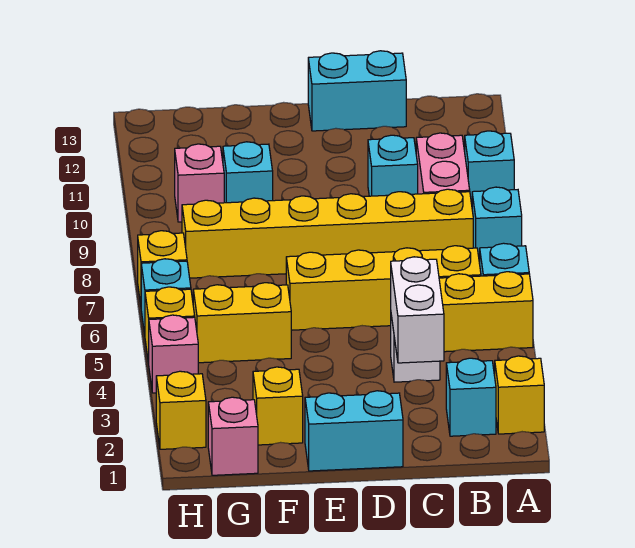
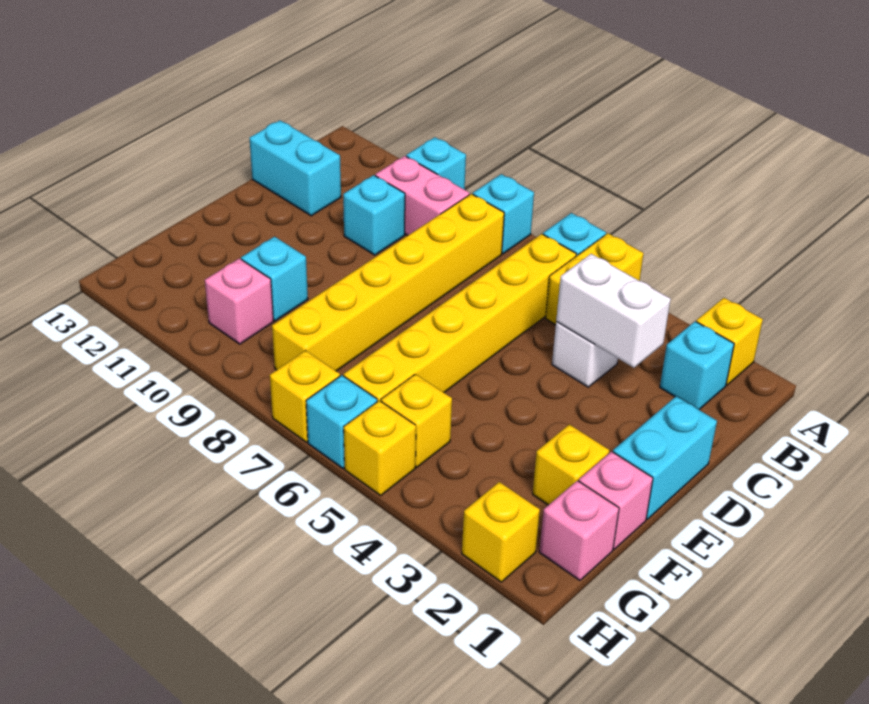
yellow 1x4 brick [286,246,481,330] -> yellow 1x6 brick [344,234,577,402]
cyan 1x2 brick [308,51,406,131] -> cyan 1x2 brick turned to [250,120,341,216]
yellow 1x2 brick [193,283,291,363] -> yellow 1x1 brick [381,374,452,467]
pink 1x1 brick [149,315,198,393] -> pink 1x1 brick moved to [579,451,653,549]

